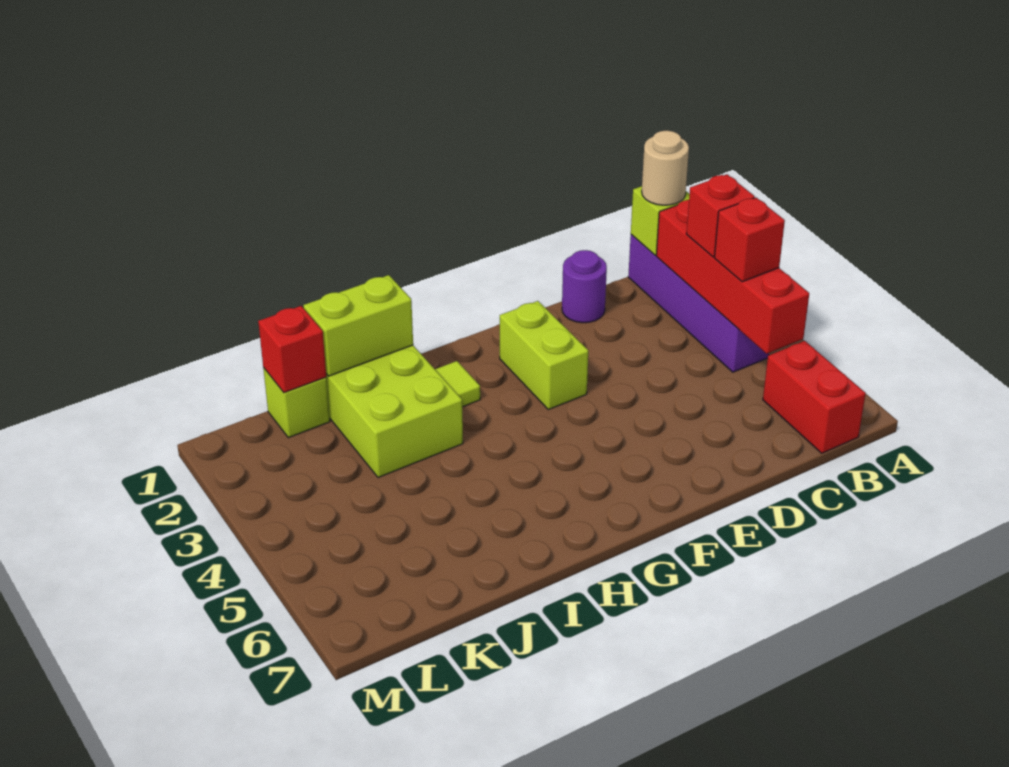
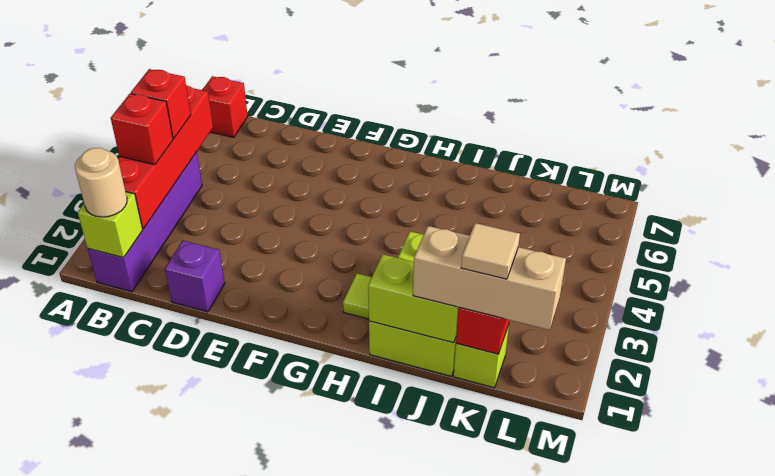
red 1x2 brick [763,341,866,453] -> red 1x1 brick [203,76,248,137]
purple 1x1 round brick [562,250,607,323] -> purple 1x1 brick [165,241,225,312]
lime 1x2 brick [500,301,588,410] -> none
none -> tan 1x3 brick [413,226,566,330]
none -> tan 1x1 tile [461,223,520,279]

